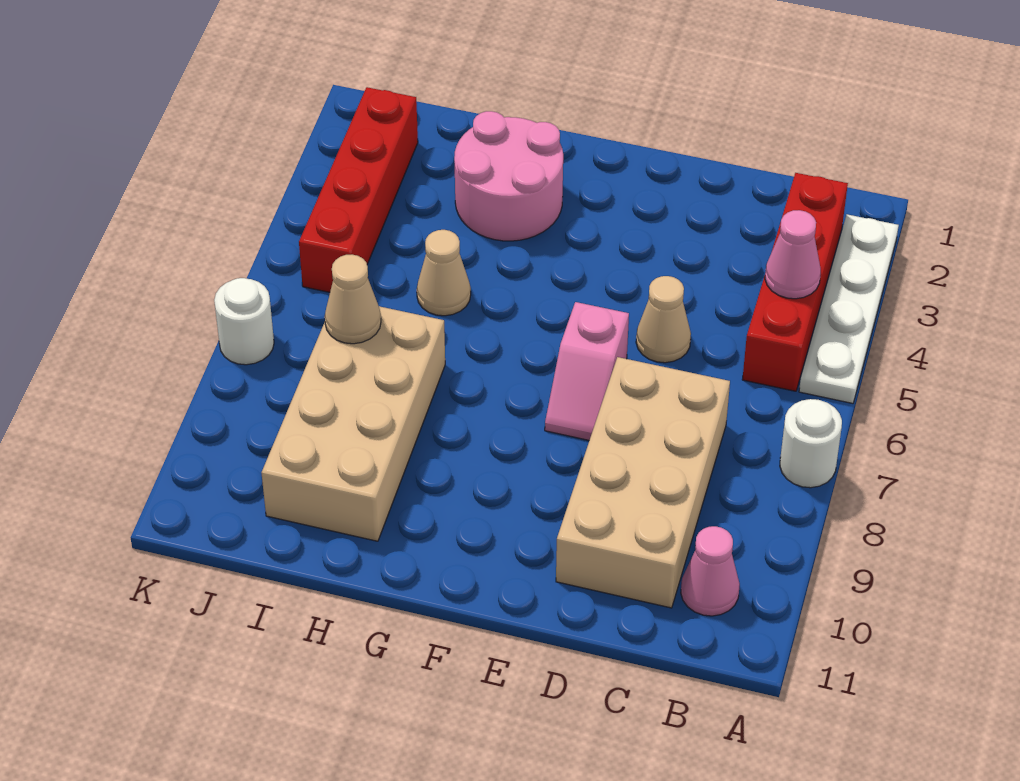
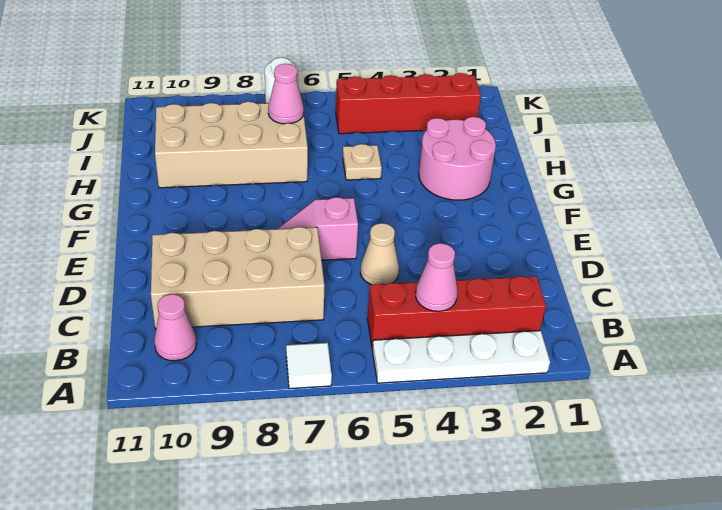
white 1x1 round brick [780,399,842,488] -> white 1x1 tile [286,343,332,389]
tan 1x1 cone [417,230,471,316] -> tan 1x1 plate [343,144,382,180]
tan 1x1 cone [325,255,381,344] -> pink 1x1 cone [268,64,304,124]

